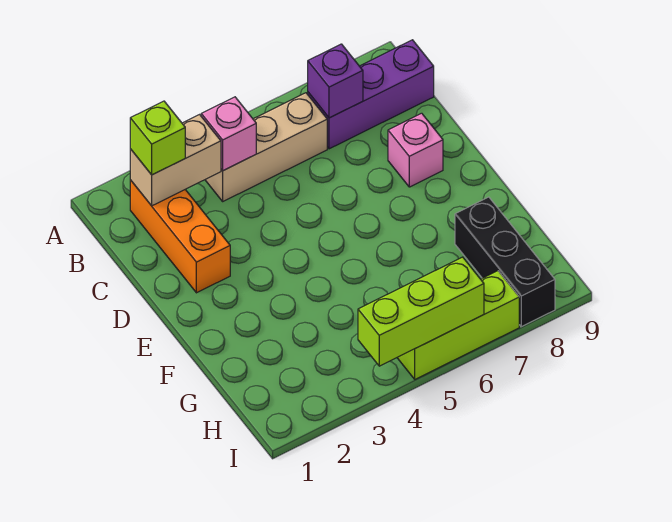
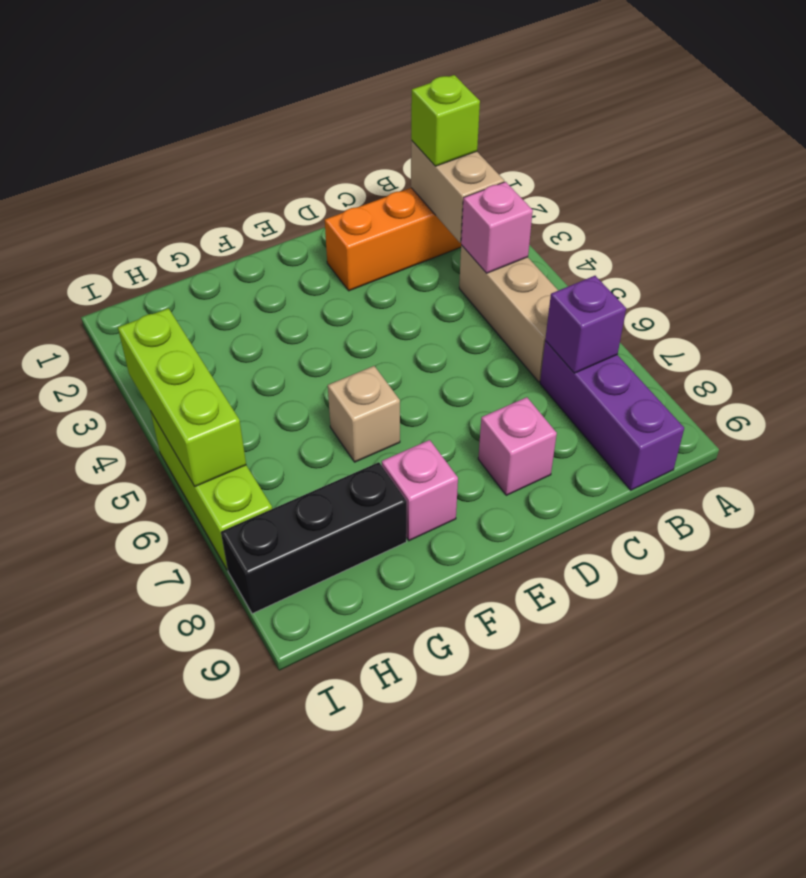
none -> tan 1x1 brick [328,366,400,462]
none -> pink 1x1 brick [382,440,458,541]

